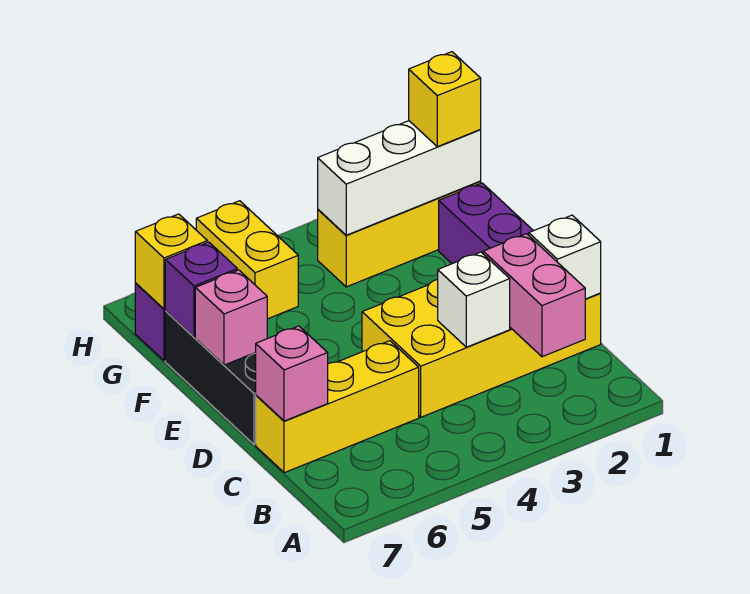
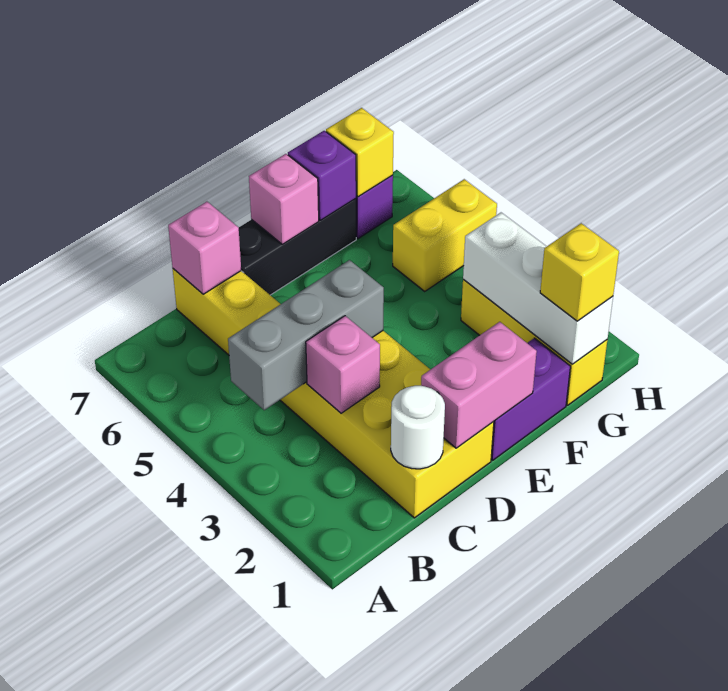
pink 1x2 brick [483,234,585,357] -> pink 1x2 brick moved to [421,322,537,448]
none -> grey 1x3 brick [228,260,384,410]
white 1x1 brick [529,215,601,299] -> white 1x1 round brick [391,386,445,469]
white 1x1 brick [438,252,510,347] -> pink 1x1 brick [306,316,380,413]

